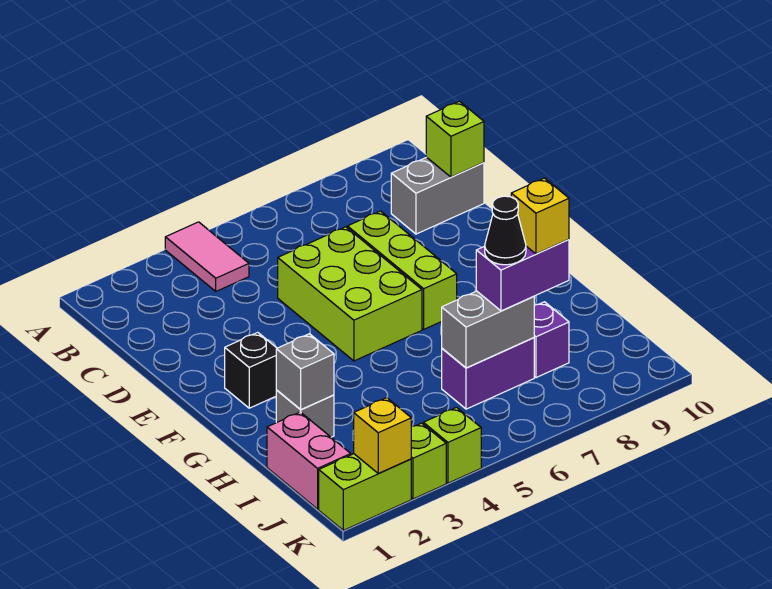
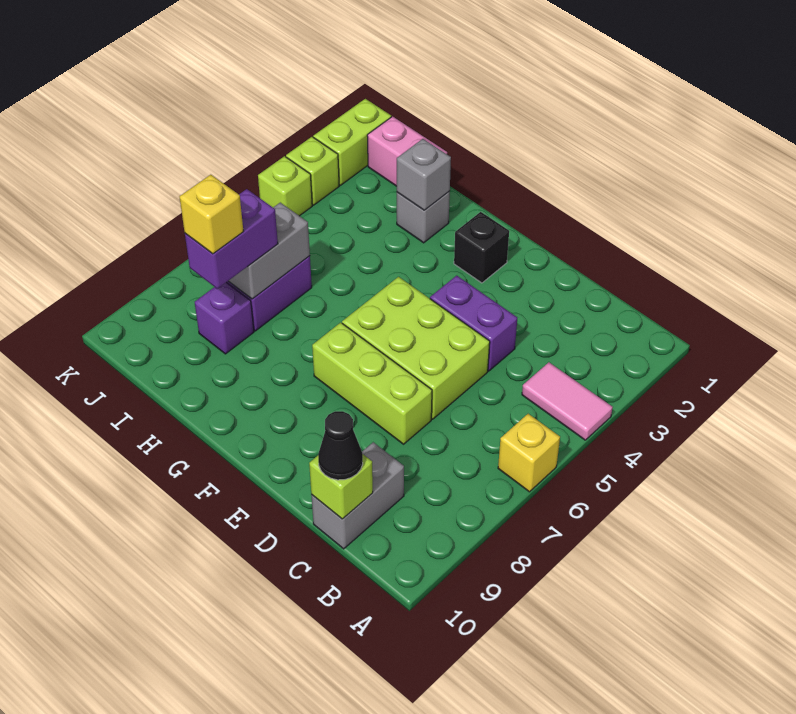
none -> purple 1x2 brick [430,276,517,371]
black 1x1 cone [485,196,526,265] -> black 1x1 cone moved to [318,411,363,480]
yellow 1x1 brick [354,398,411,474] -> yellow 1x1 brick moved to [498,414,560,492]

